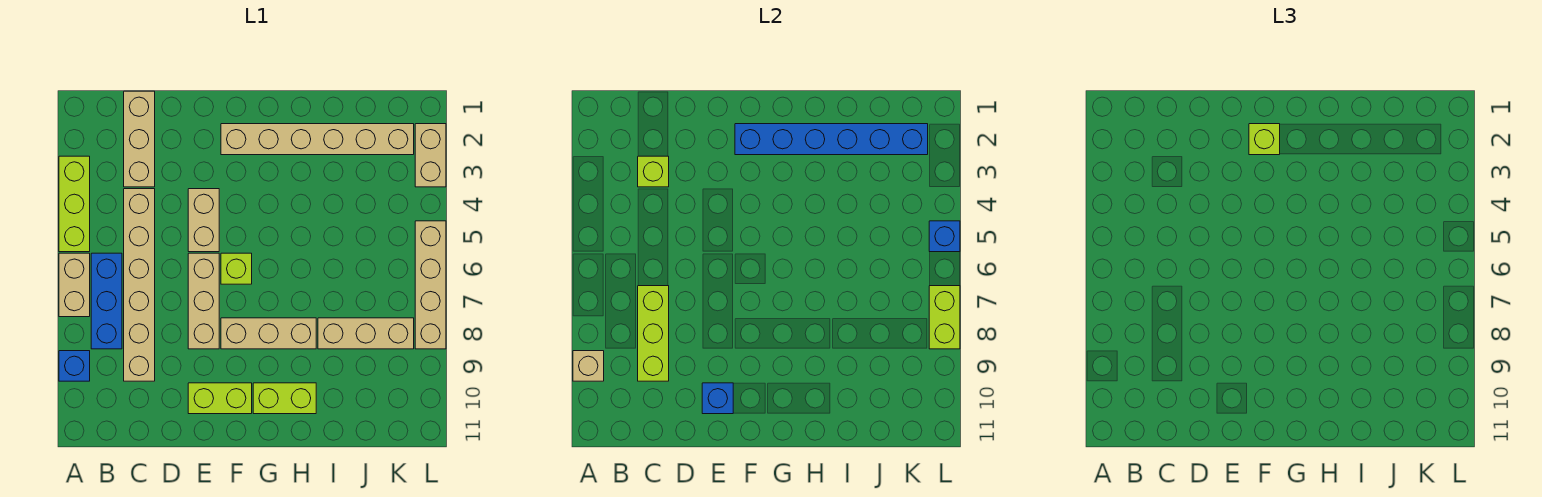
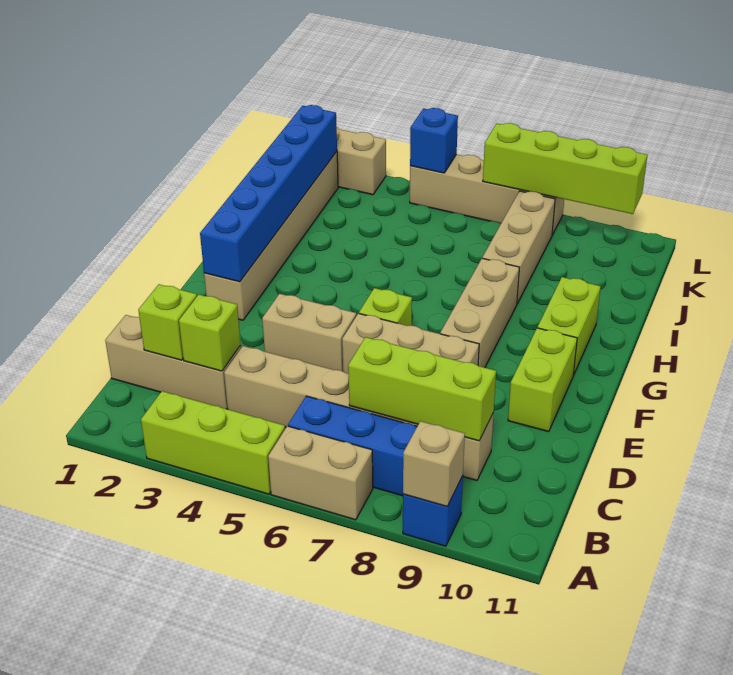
blue 1x1 brick [702,383,733,414] -> none
lime 1x1 brick [1249,124,1280,155] -> lime 1x1 brick moved to [138,284,197,360]
lime 1x2 brick [929,286,960,349] -> lime 1x4 brick [483,123,647,214]

